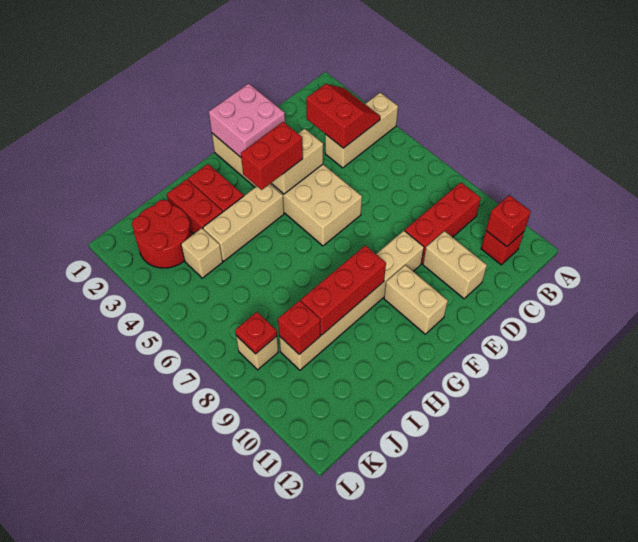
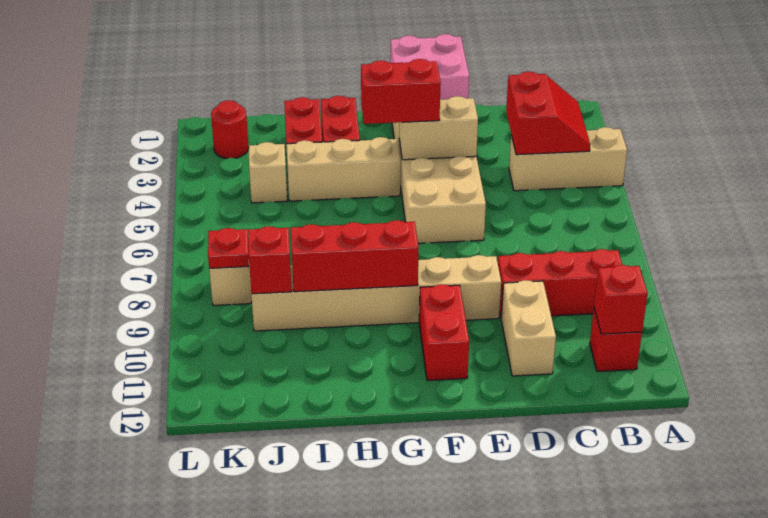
tan 1x2 brick [384,265,448,334] -> red 1x2 brick [419,284,469,381]
red 2x2 round brick [132,200,192,268] -> red 1x1 round brick [211,100,249,158]

